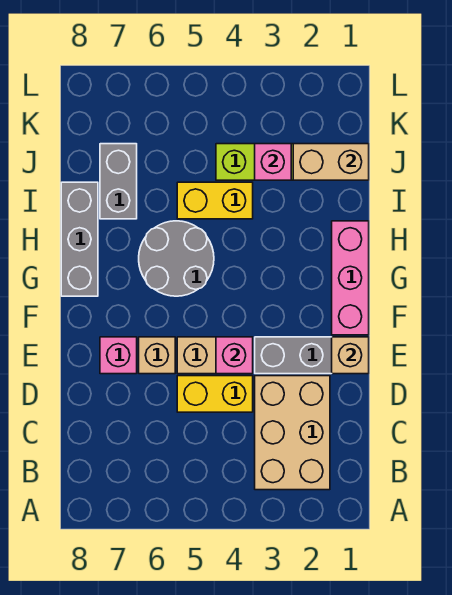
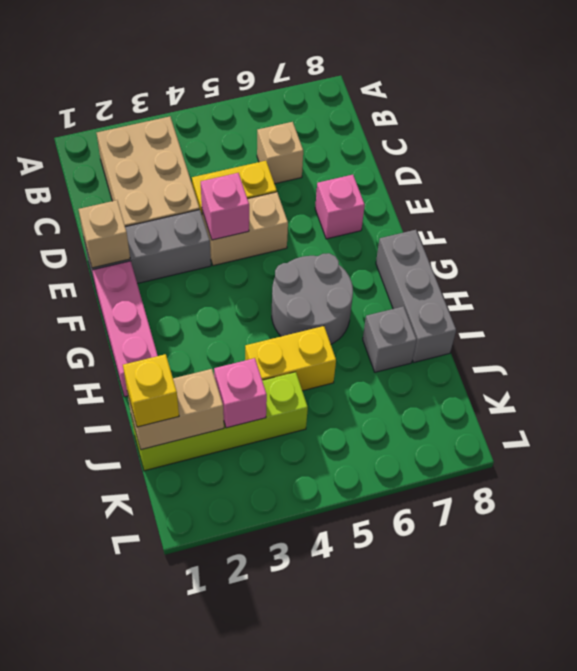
tan 1x1 brick [139,337,175,374] -> tan 1x1 brick moved to [257,122,303,184]
grey 1x2 brick [100,144,137,219] -> grey 1x1 brick [363,306,417,372]
none -> yellow 1x1 brick [123,354,179,427]

